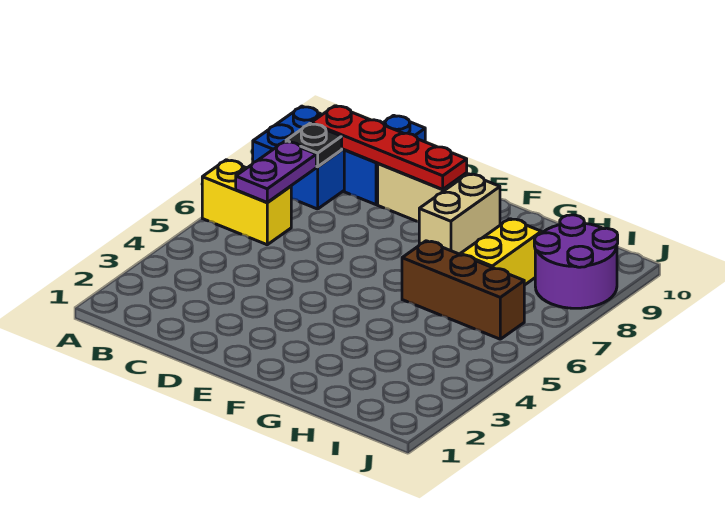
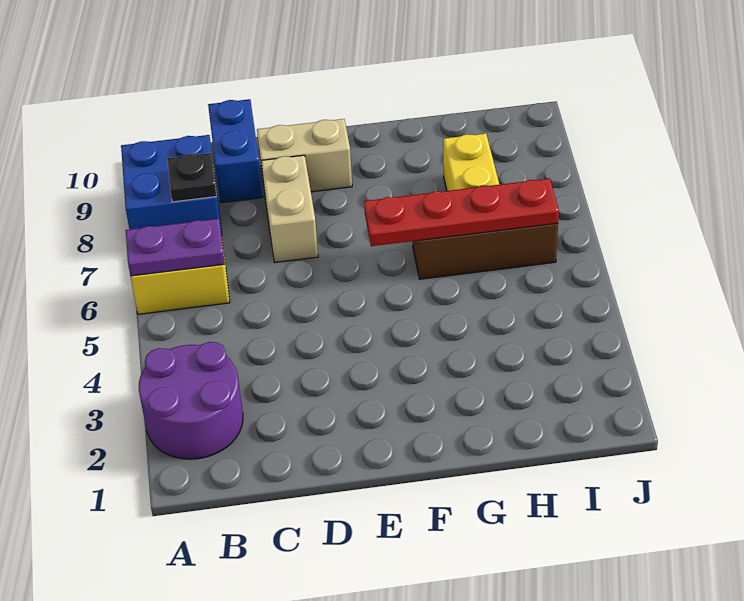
purple 1x2 plate [236,141,316,202] -> purple 1x2 plate turned to [126,219,225,276]
red 1x4 plate [311,106,467,189] -> red 1x4 plate moved to [364,178,559,246]
tan 1x2 brick [419,174,500,255] -> tan 1x2 brick moved to [261,155,318,262]
purple 2x2 round brick [534,215,618,308] -> purple 2x2 round brick moved to [139,342,243,459]

